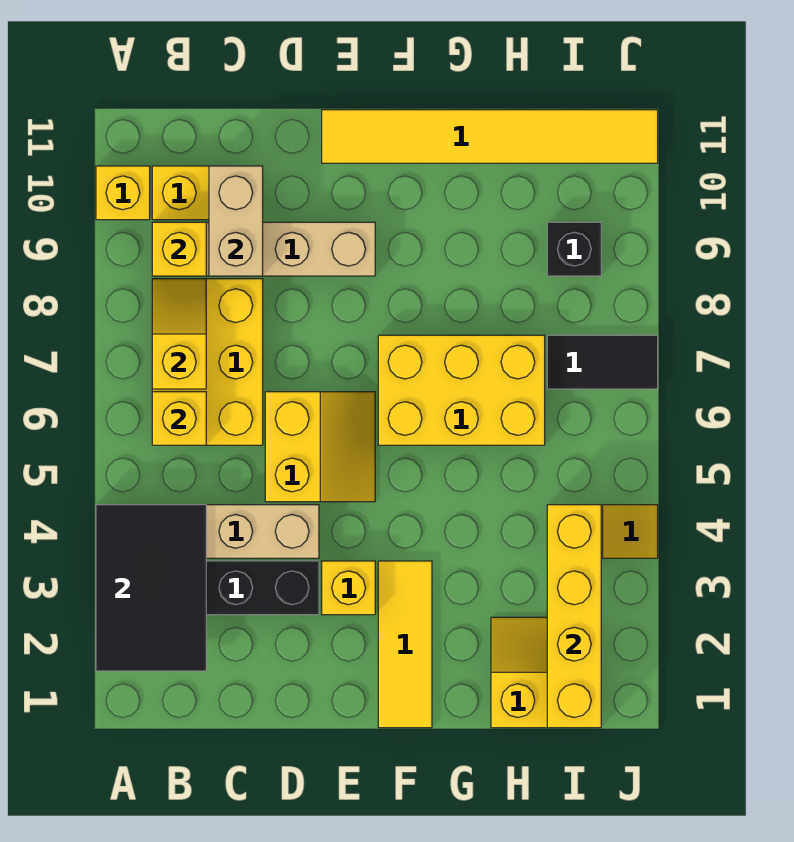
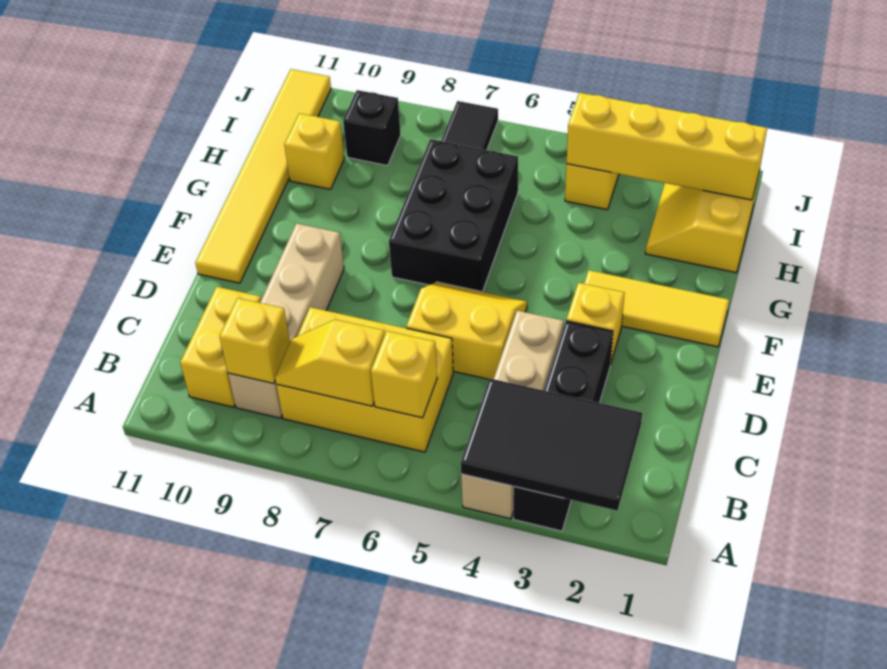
yellow 1x1 brick [96,166,150,220] -> yellow 1x1 brick moved to [284,113,344,189]
tan 1x2 brick [209,166,263,276] -> none
yellow 2x3 brick [378,335,545,445] -> black 2x3 brick [389,139,518,292]

